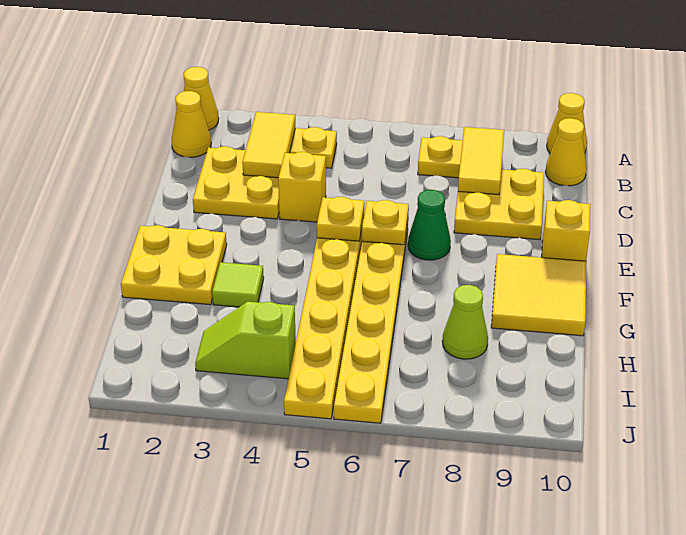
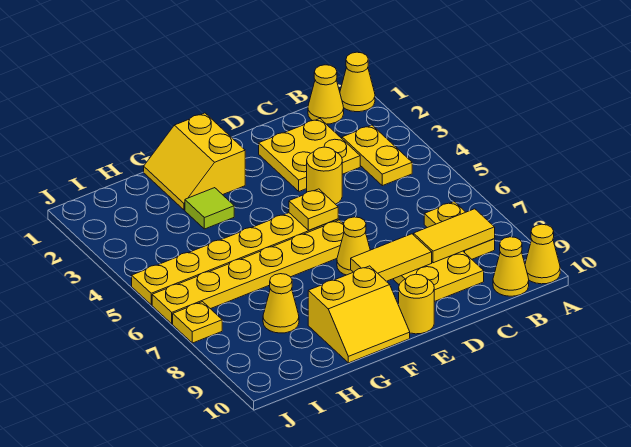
yellow 1x2 tile [242,112,295,178] -> yellow 1x2 tile moved to [351,234,432,281]
yellow 1x1 brick [278,152,326,222] -> yellow 1x1 round brick [307,147,342,204]
yellow 1x1 plate [362,200,409,245] -> yellow 1x1 plate moved to [173,302,222,343]
green 1x1 cone [408,190,451,260] -> yellow 1x1 cone [337,217,370,275]
yellow 1x1 brick [542,200,590,261] -> yellow 1x1 round brick [399,274,434,334]
yellow 2x2 plate [121,225,227,305] -> yellow 2x2 slope [144,113,245,210]
yellow 2x2 tile [491,254,586,336] -> yellow 2x2 slope [308,266,410,363]
lime 1x1 cone [442,285,488,359] -> yellow 1x1 cone [263,274,299,333]
lime 1x2 slope [195,302,296,379] -> none

